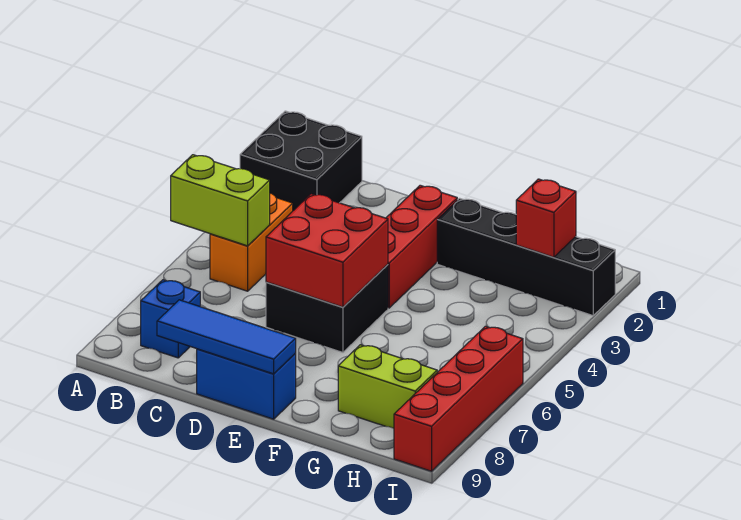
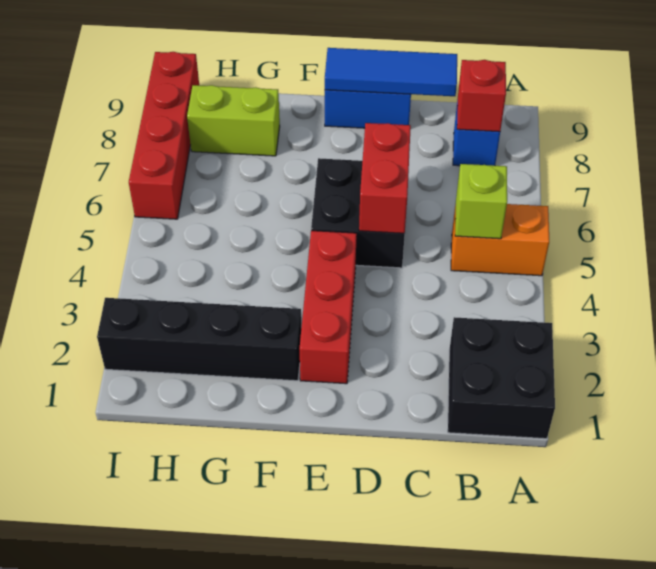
lime 1x2 brick [171,155,270,246] -> lime 1x1 brick [455,164,507,239]
orange 1x2 brick [210,193,293,291] -> orange 1x2 brick turned to [451,204,549,276]
red 2x2 brick [266,194,388,307] -> red 1x2 brick [359,123,411,233]
red 1x1 brick [516,179,576,257] -> red 1x1 brick moved to [457,60,506,132]

